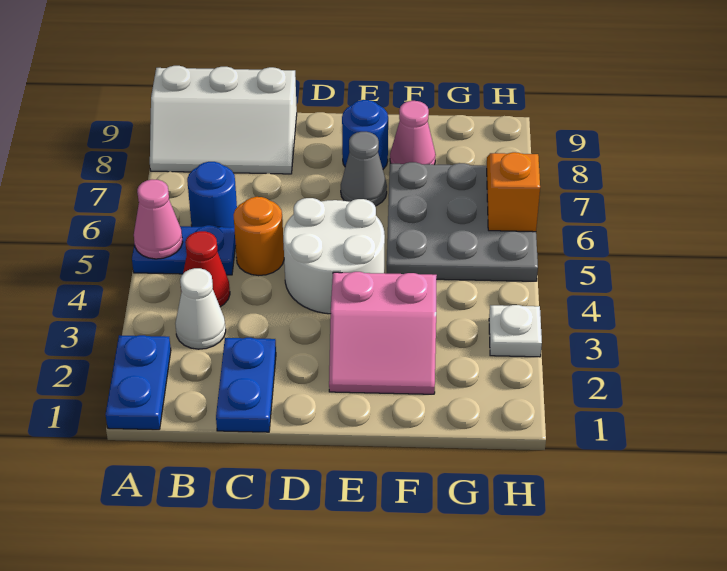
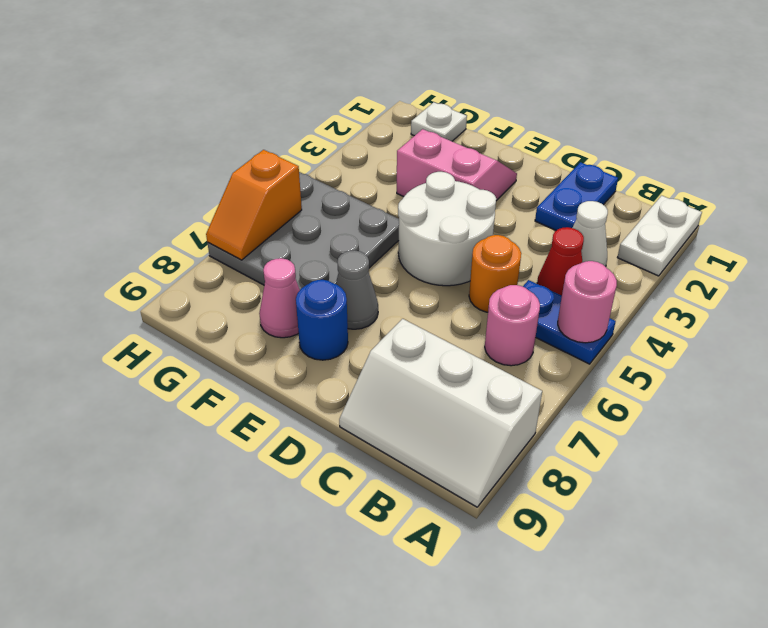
blue 1x2 plate [106,335,171,430] -> white 1x2 plate [617,196,702,276]
pink 1x1 cone [134,179,183,259] -> pink 1x1 round brick [558,261,617,343]
white 2x3 slope [150,66,297,174] -> white 2x3 slope turned to [339,319,542,507]
blue 1x1 round brick [187,162,237,227] -> pink 1x1 round brick [485,285,540,366]
white 1x1 plate [489,305,542,357] -> white 1x1 plate moved to [411,102,467,141]

